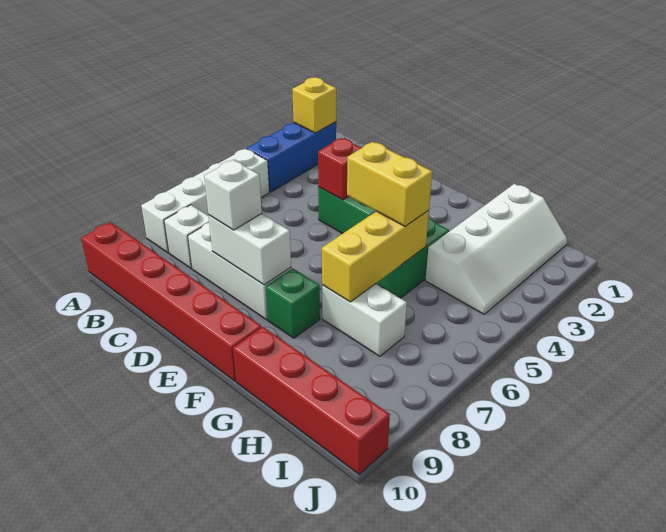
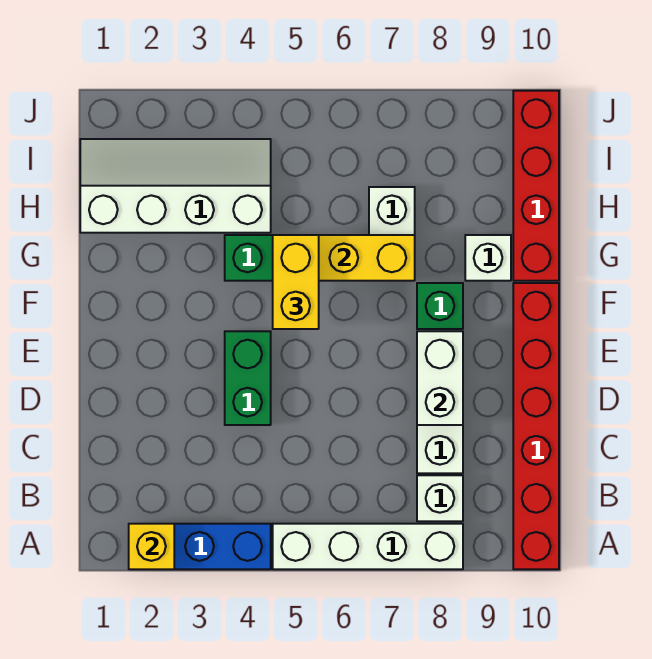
red 1x1 brick [318,138,361,200] -> none
white 1x1 brick [204,160,262,230] -> white 1x1 brick moved to [465,235,511,281]

